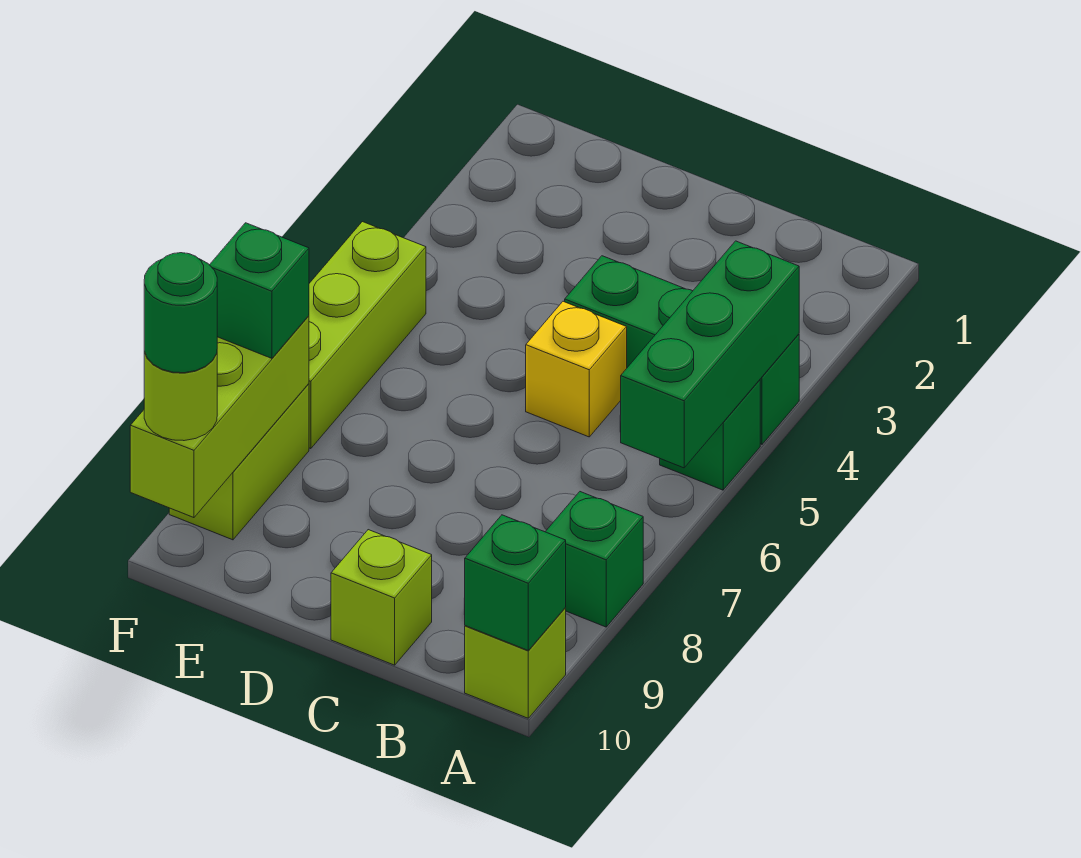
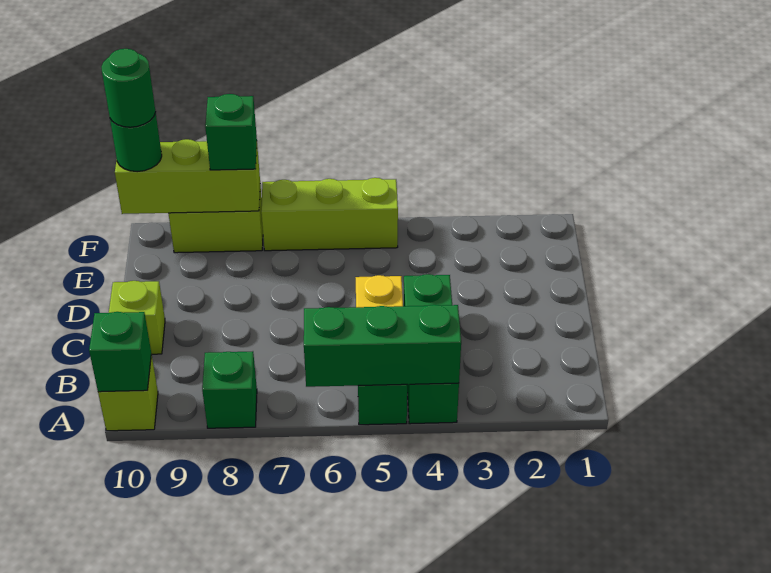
lime 1x1 round brick [144,352,217,441] -> green 1x1 round brick [110,113,162,172]

